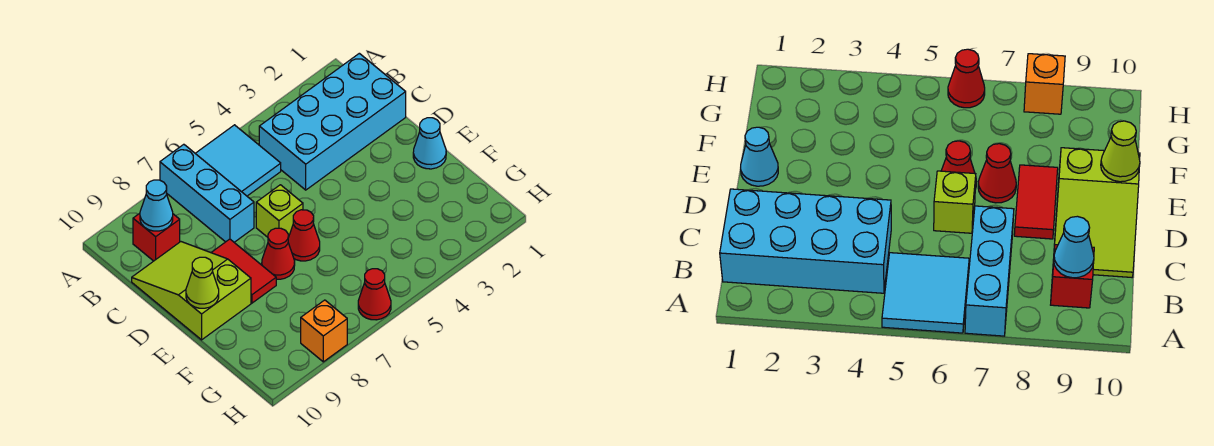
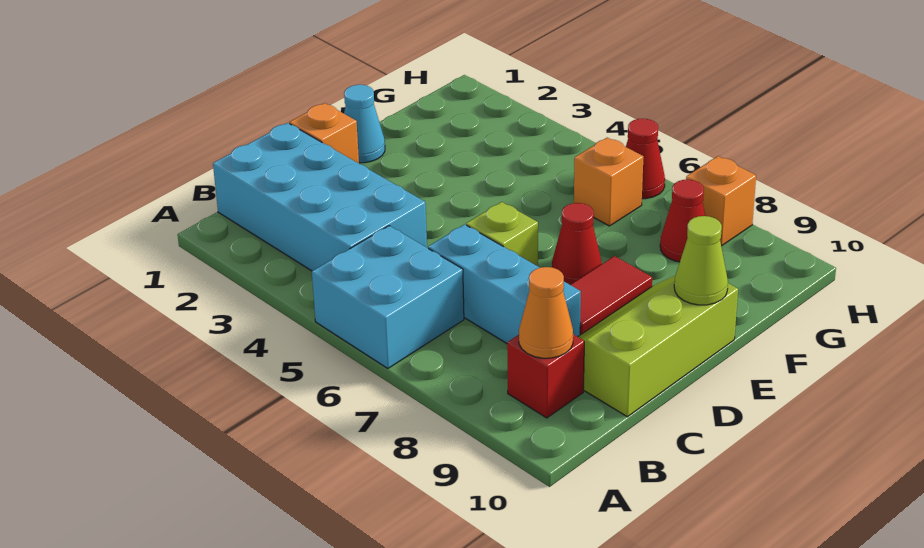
cyan 2x2 tile [195,125,281,196] -> cyan 2x2 brick [312,226,464,368]
cyan 1x3 brick [160,144,254,242] -> cyan 1x3 brick turned to [428,224,581,343]
cyan 1x1 cone [140,180,173,231] -> orange 1x1 cone [519,267,573,358]
lime 2x3 slope [132,242,251,340] -> lime 2x3 slope turned to [578,276,738,417]
none -> orange 1x1 brick [290,103,359,163]
red 1x1 cone [288,210,320,261] -> red 1x1 cone moved to [660,180,705,262]
none -> orange 1x1 brick [574,138,643,226]

